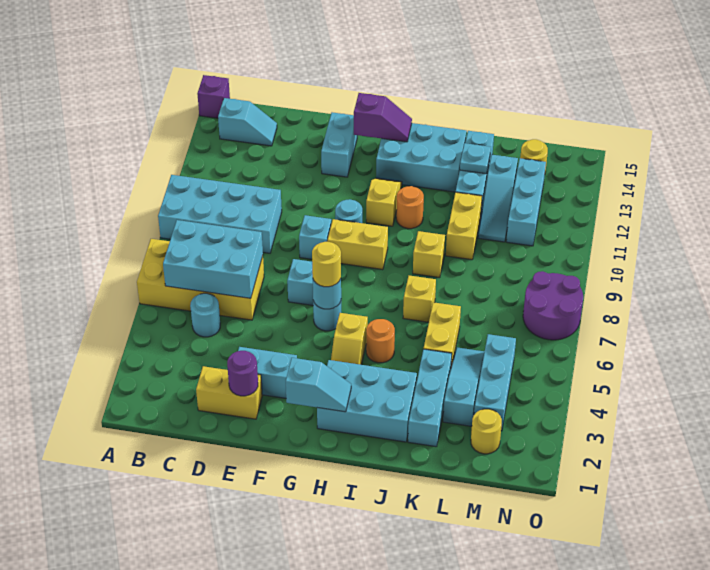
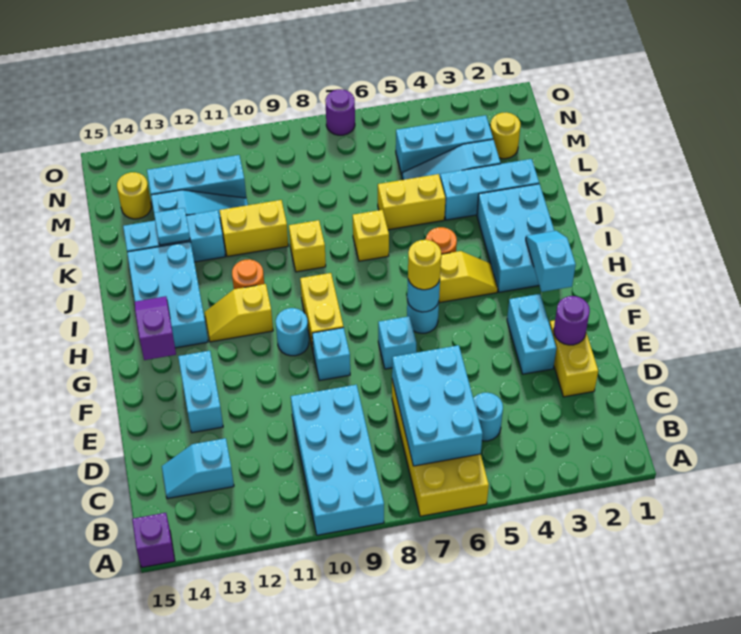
cyan 1x2 slope [218,98,277,146] -> cyan 1x2 slope turned to [162,438,234,499]
cyan 1x2 brick [321,112,357,177] -> cyan 1x2 brick turned to [178,351,223,433]
purple 2x2 round brick [523,271,583,340] -> purple 1x1 round brick [325,89,355,135]

